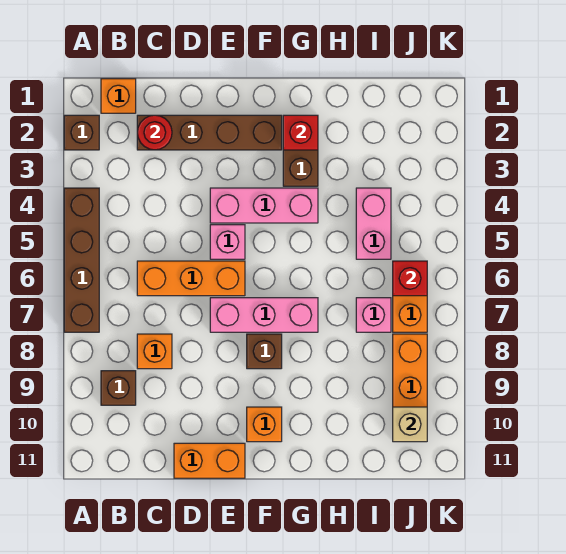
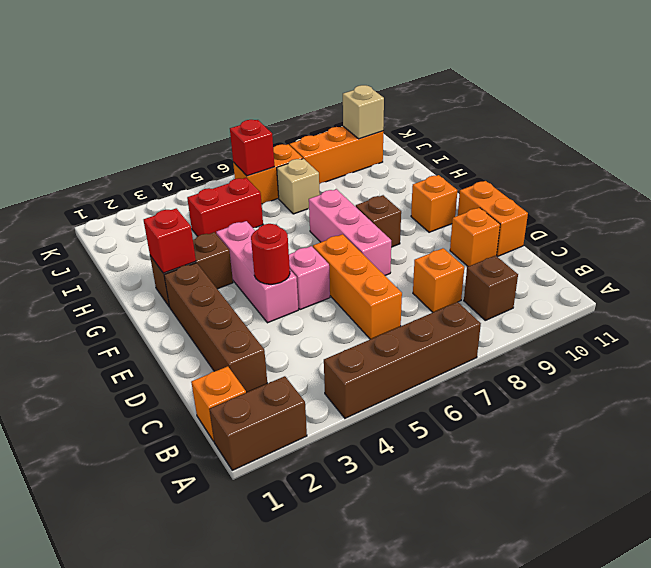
brown 1x1 brick [64,115,99,150] -> brown 1x2 brick [209,376,307,470]
red 1x1 round brick [137,115,172,150] -> red 1x1 round brick moved to [251,224,290,284]
none -> orange 1x1 brick [450,208,500,267]
pink 1x2 brick [356,188,391,259] -> red 1x2 brick [187,178,263,236]
pink 1x1 brick [356,298,391,332] -> tan 1x1 brick [277,159,320,214]

